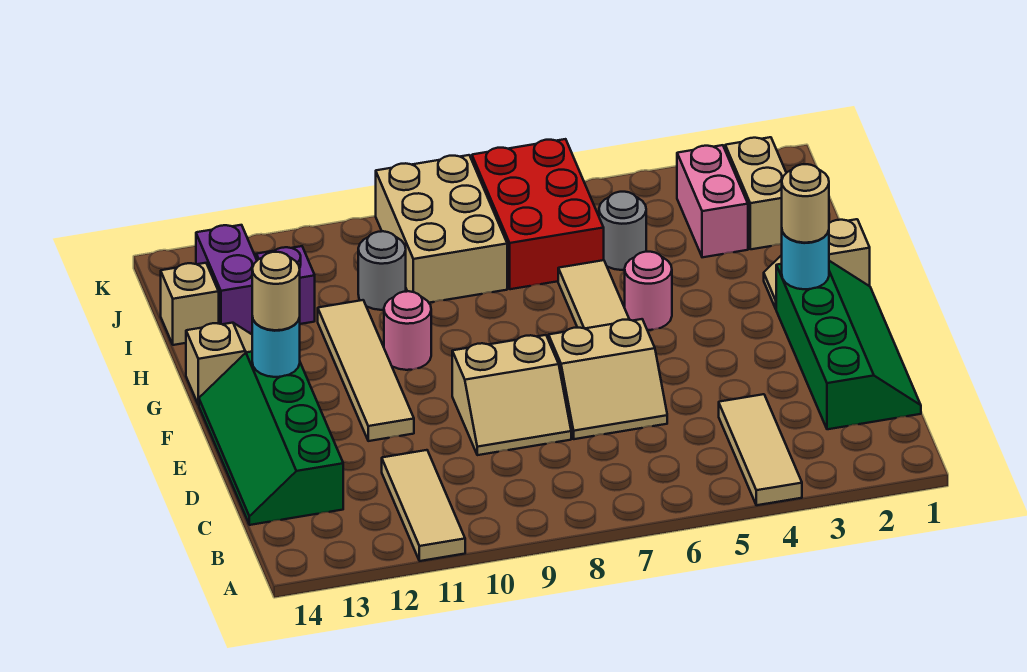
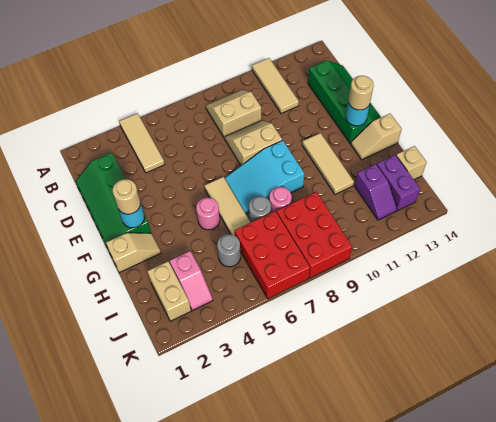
tan 2x2 slope [549,319,667,439] -> tan 2x2 slope moved to [206,90,261,138]
tan 1x4 tile [318,300,414,441] -> tan 1x3 tile [302,133,354,194]
none -> cyan 2x3 slope [225,140,304,214]
pink 1x1 round brick [384,291,431,370] -> pink 1x1 round brick moved to [269,187,292,213]
pink 1x2 brick [677,145,748,257] -> pink 1x2 slope [170,251,213,311]
tan 2x3 brick [376,155,507,303] -> red 2x3 brick [277,192,352,278]
grey 1x1 round brick [358,231,406,310] -> grey 1x1 round brick moved to [249,196,271,222]

